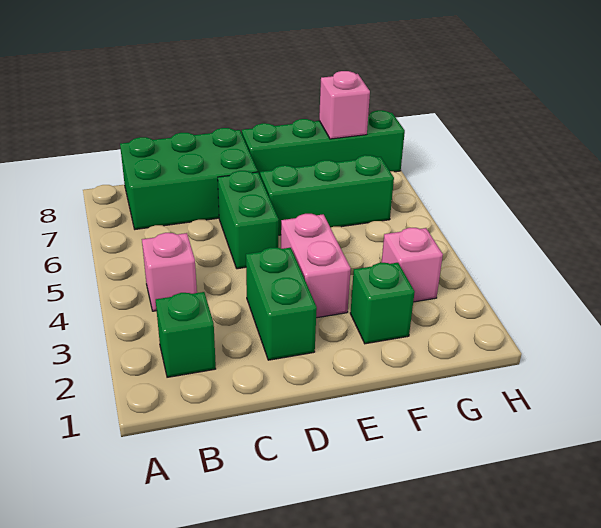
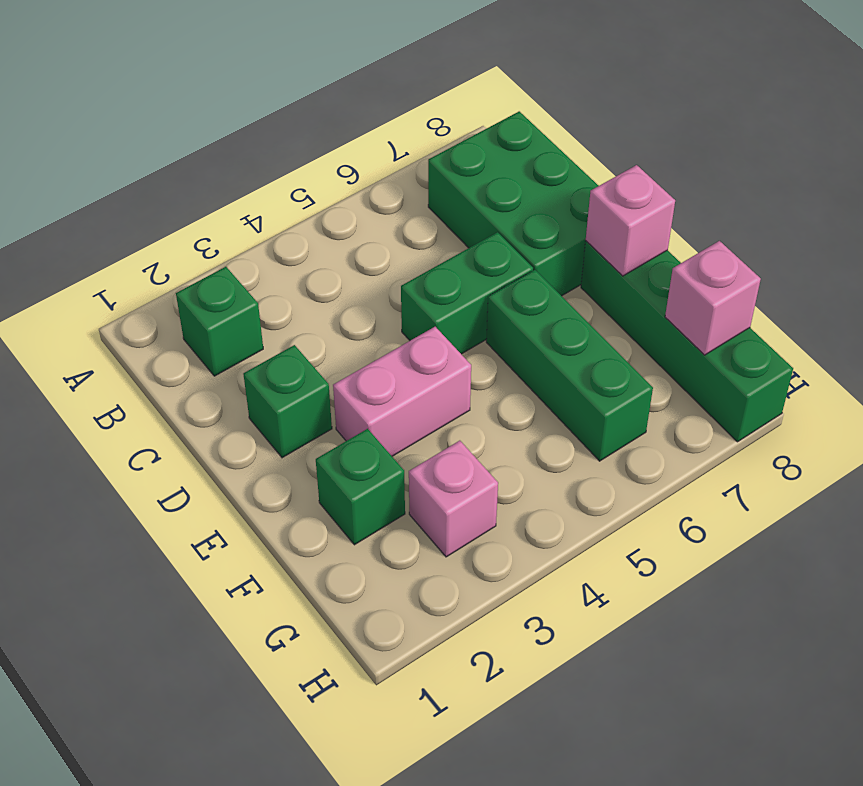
pink 1x1 brick [142,233,197,311] -> pink 1x1 brick moved to [586,165,675,276]
green 1x2 brick [246,248,317,360] -> green 1x1 brick [243,345,332,458]

